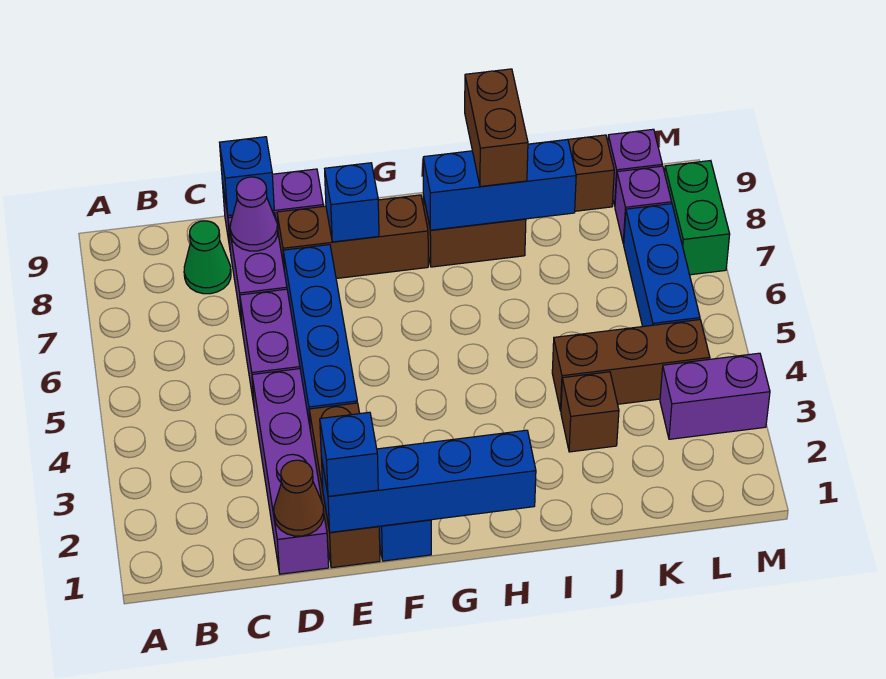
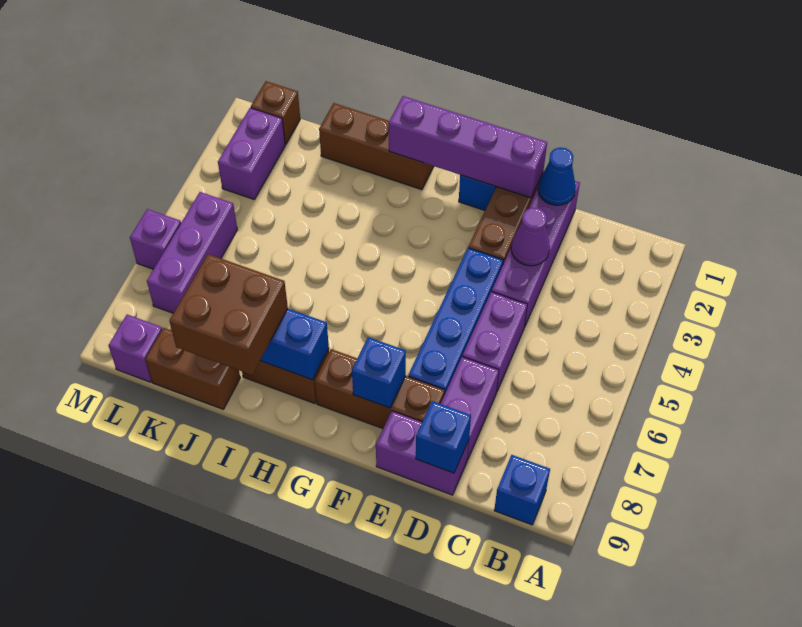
green 1x1 cone [184,221,231,294] -> none
brown 1x1 cone [274,460,324,536] -> blue 1x1 cone [538,148,576,205]
purple 1x1 cone [230,177,278,251] -> purple 1x1 cone moved to [511,208,550,266]
blue 1x4 brick [321,430,536,532] -> purple 1x4 brick [389,96,547,198]
blue 1x1 brick [320,412,378,496] -> blue 1x1 brick moved to [494,455,550,525]
brown 1x2 brick [465,69,528,187] -> brown 2x2 brick [170,254,288,375]
brown 1x1 brick [561,372,619,452] -> brown 1x1 brick moved to [251,81,300,145]
brown 1x3 brick [552,320,710,411] -> brown 1x3 brick moved to [319,103,434,190]
purple 1x2 brick [660,353,770,439] -> purple 1x2 brick turned to [218,108,285,199]
blue 1x3 brick [624,204,700,326] -> purple 1x3 brick [147,192,237,313]
purple 1x1 brick [615,166,672,244] -> purple 1x1 brick moved to [130,209,181,269]
green 1x2 brick [665,161,730,275] -> none

